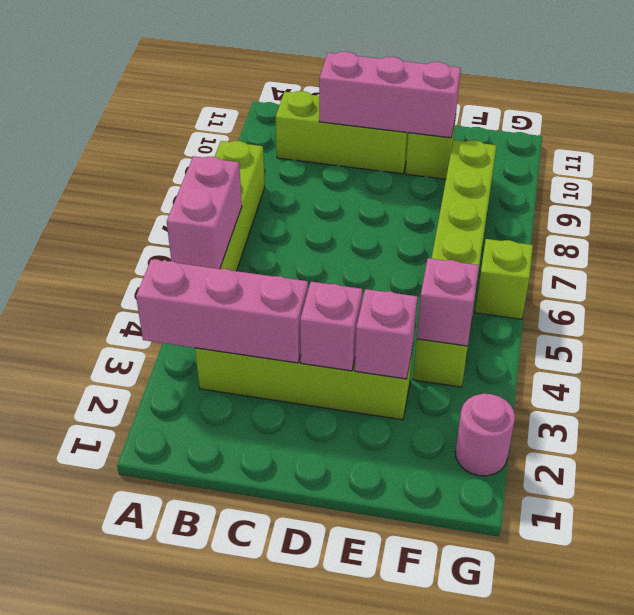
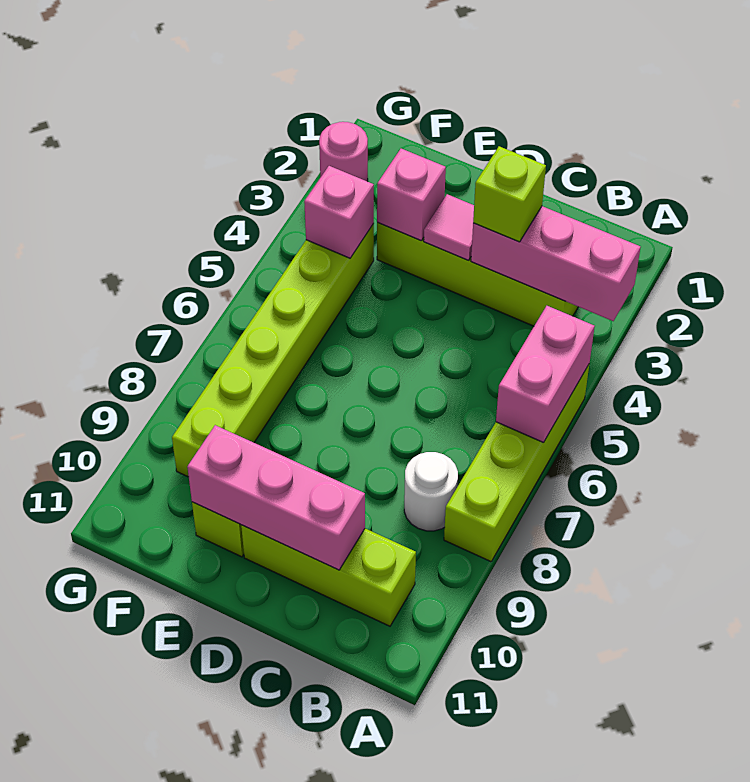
none -> white 1x1 round brick [404,452,458,531]
pink 1x1 brick [300,282,362,371] -> pink 1x1 tile [424,194,474,260]
lime 1x1 brick [475,239,533,319] -> lime 1x1 brick moved to [473,146,546,242]

